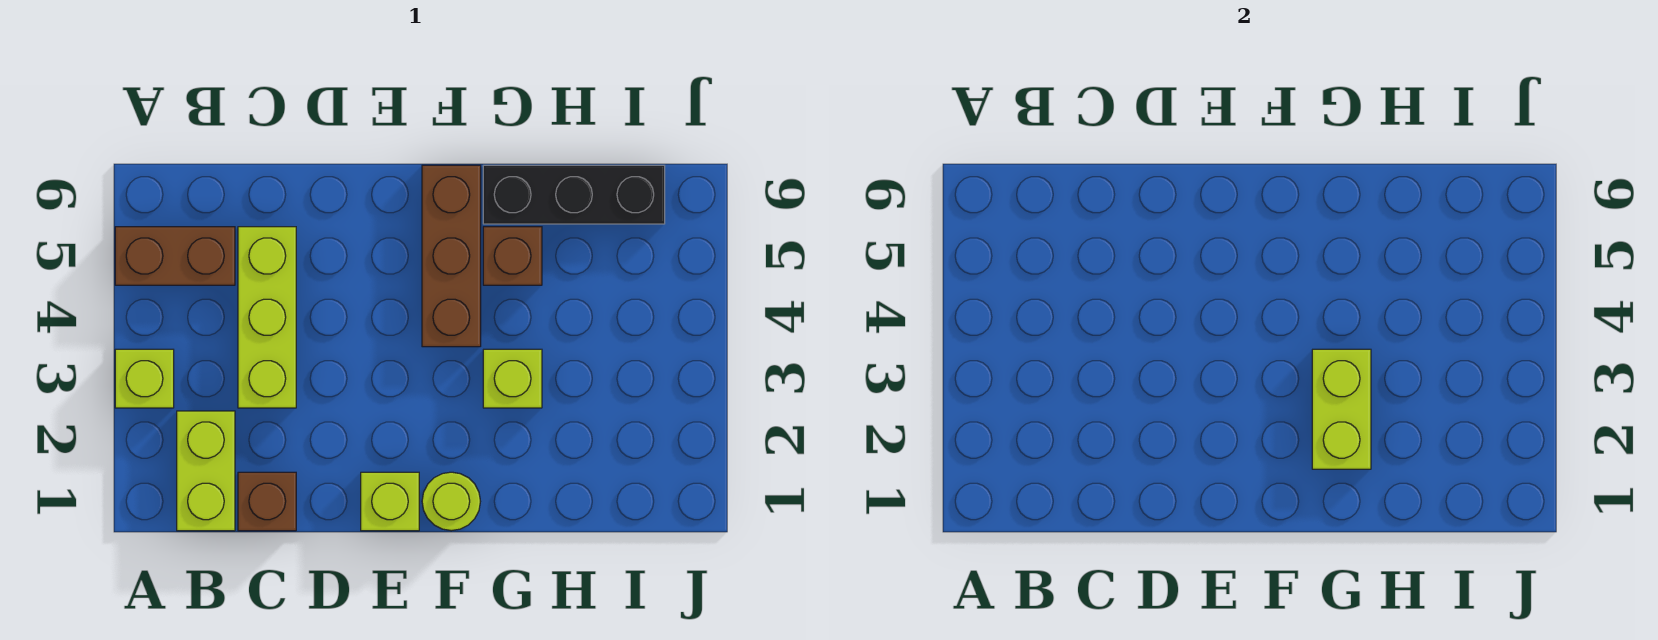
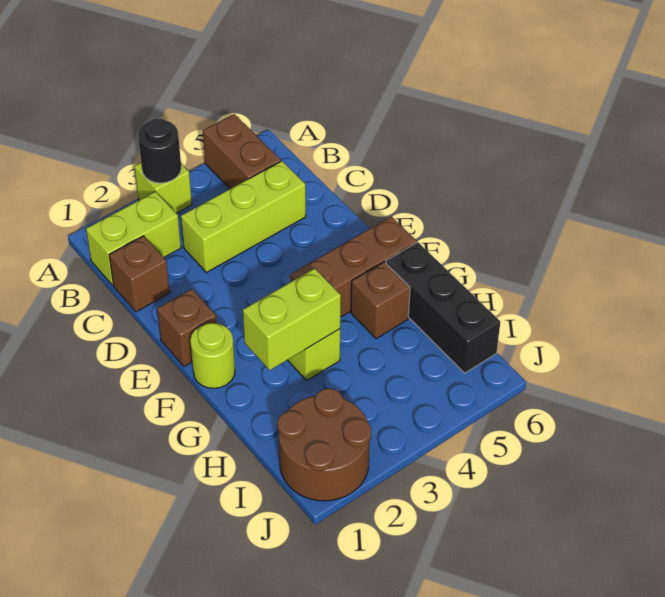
none -> black 1x1 round brick [138,119,181,183]
lime 1x1 brick [361,472,419,531] -> brown 1x1 brick [157,289,216,367]
none -> brown 2x2 round brick [277,388,371,501]

